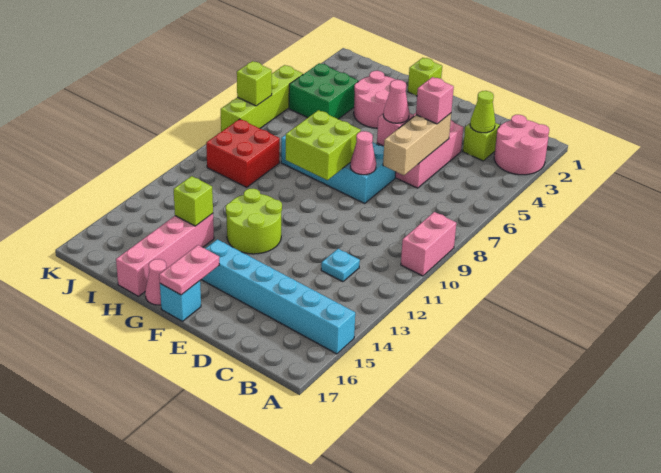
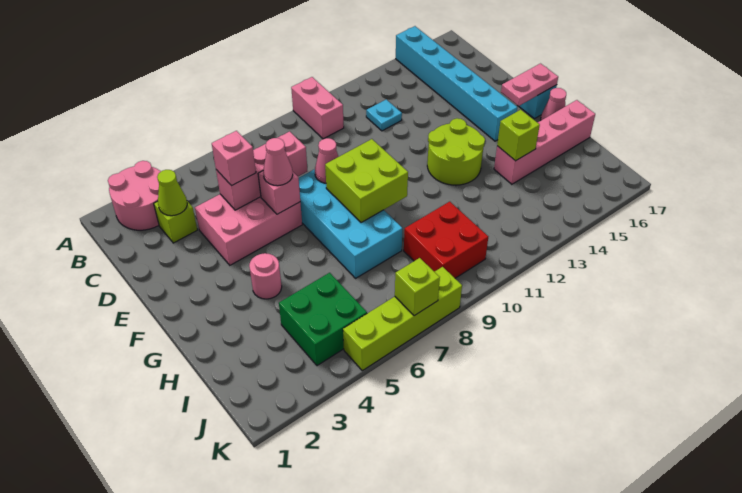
pink 1x2 brick [401,212,456,276] -> pink 1x2 brick turned to [291,77,344,139]
tan 1x3 brick [383,113,451,175] -> pink 1x3 brick [216,131,307,210]
lime 1x1 brick [408,58,442,96] -> none
pink 2x2 round brick [354,71,395,128] -> pink 1x1 round brick [249,253,282,299]

